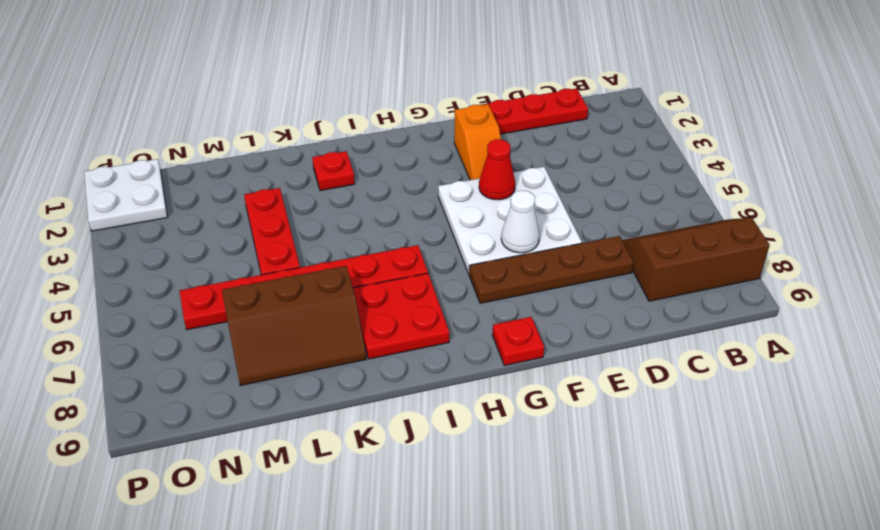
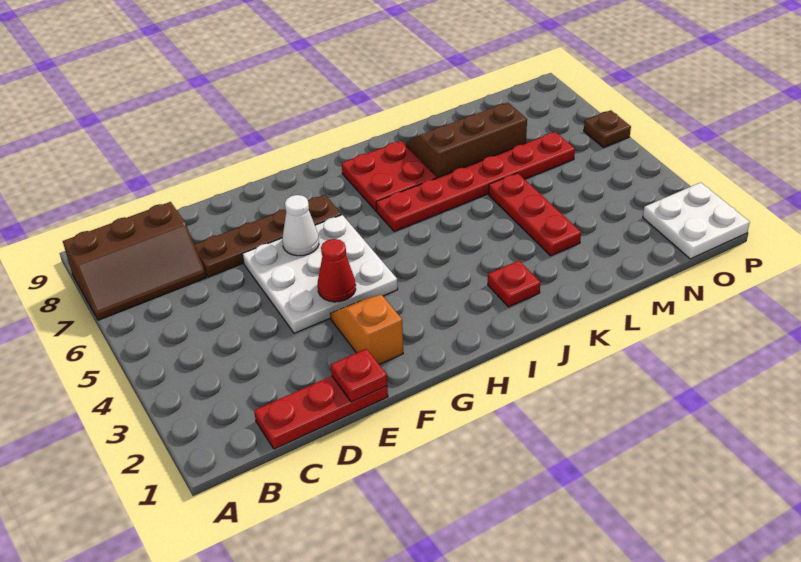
red 1x1 plate [492,317,544,365] -> red 1x1 plate moved to [331,349,387,402]
none -> brown 1x1 plate [584,110,631,148]

